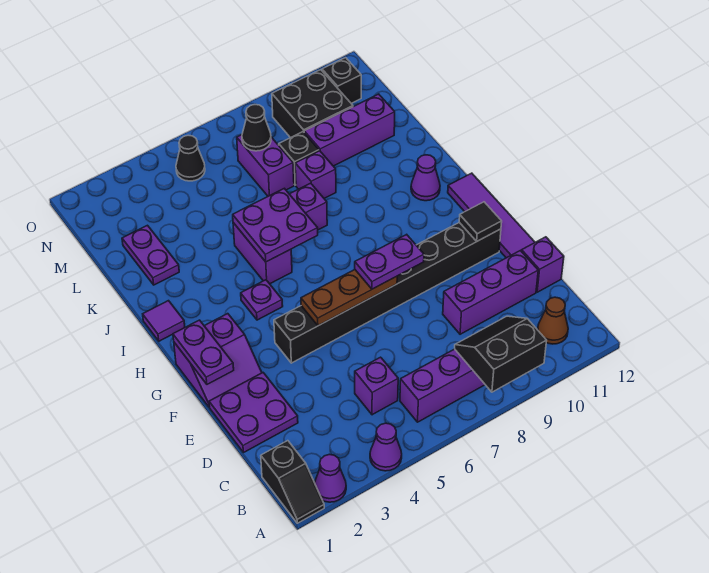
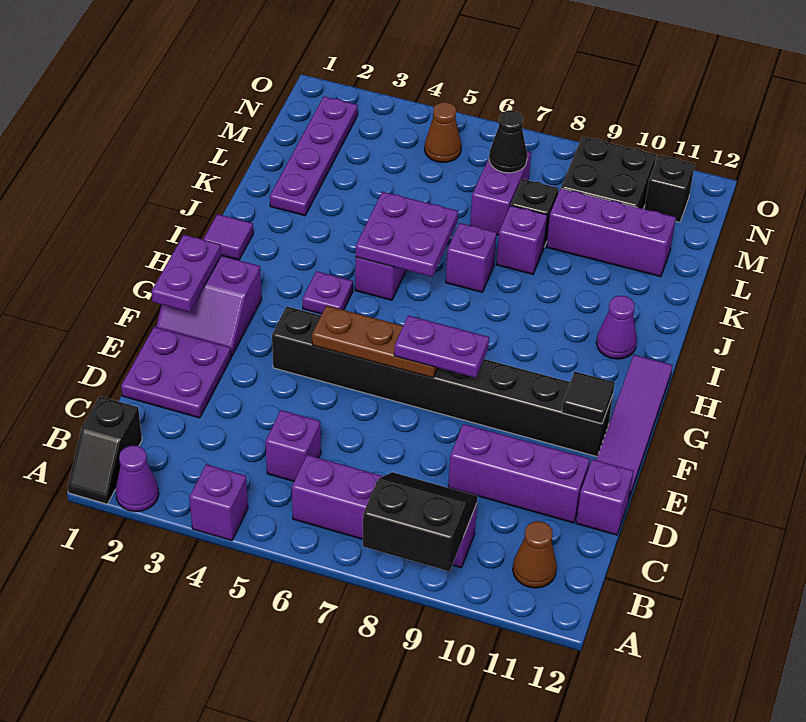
purple 1x1 cone [370,423,402,471] -> purple 1x1 brick [189,464,248,541]
purple 1x2 plate [122,225,179,285] -> purple 1x4 plate [270,97,358,216]
black 1x1 cone [176,135,205,181] -> brown 1x1 cone [425,102,461,163]

